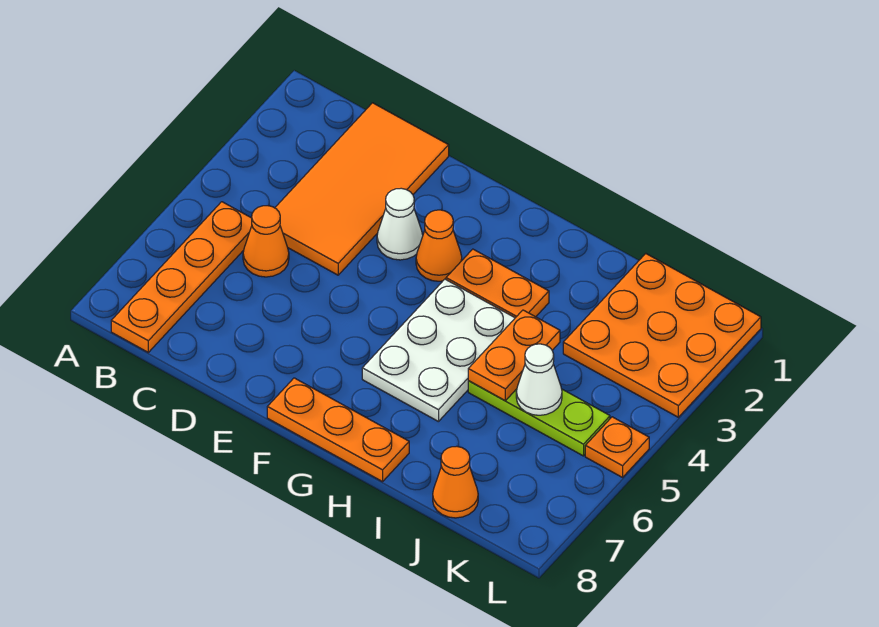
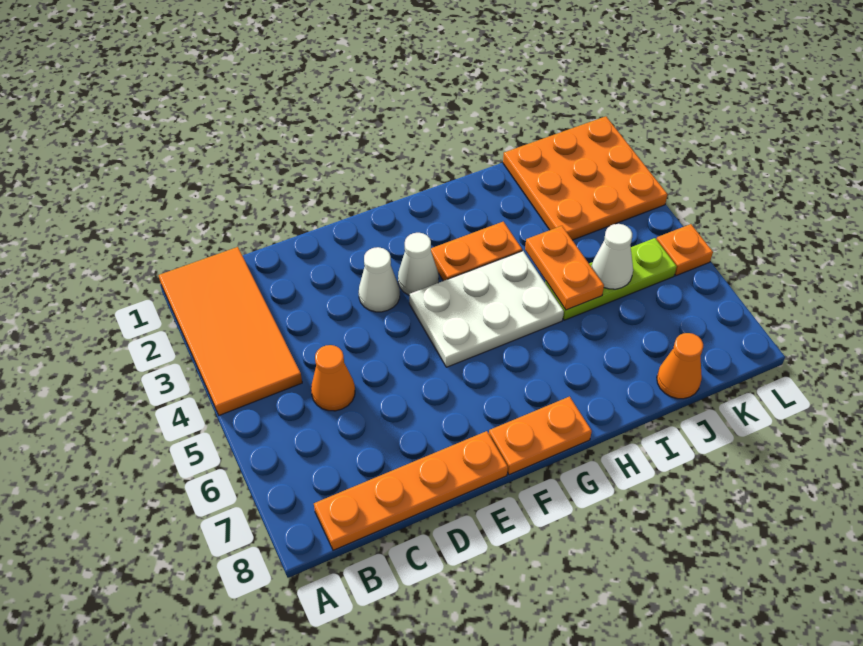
orange 1x4 plate [111,202,252,352] -> orange 1x4 plate turned to [314,431,508,550]
orange 2x4 tile [275,103,449,275] -> orange 2x4 tile moved to [158,247,302,415]
orange 1x1 cone [416,210,462,281] -> white 1x1 cone [398,233,439,295]
orange 1x3 plate [267,378,409,482] -> orange 1x2 plate [489,397,592,475]
white 2x3 plate [362,279,515,422] -> white 2x3 plate turned to [409,251,564,367]

